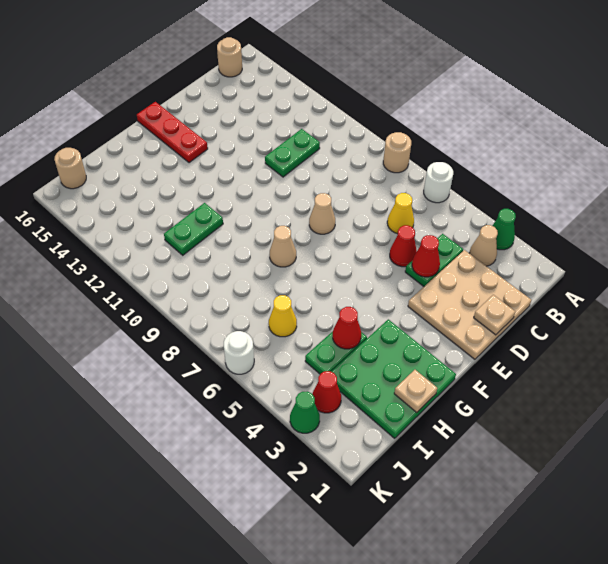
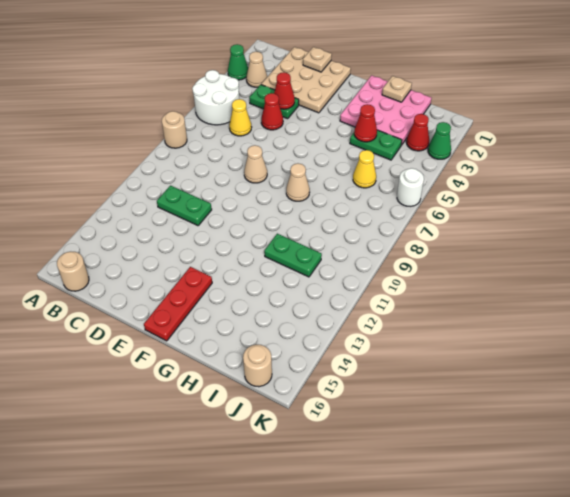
white 1x1 round brick [424,162,453,203] -> white 2x2 round brick [192,70,239,125]
green 3x3 plate [331,319,456,438] -> pink 3x3 plate [340,75,431,145]

